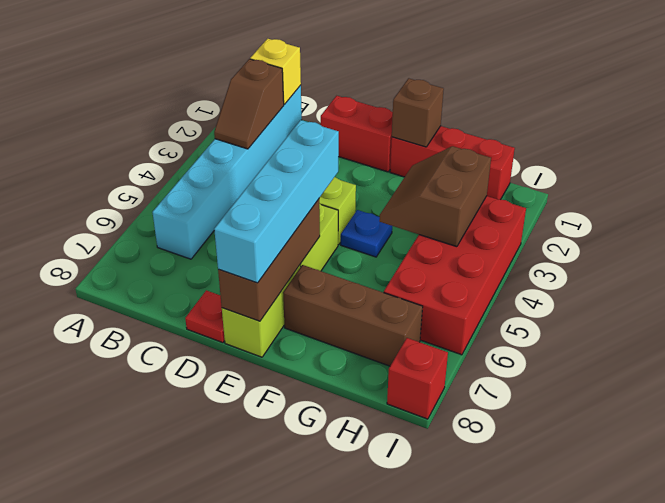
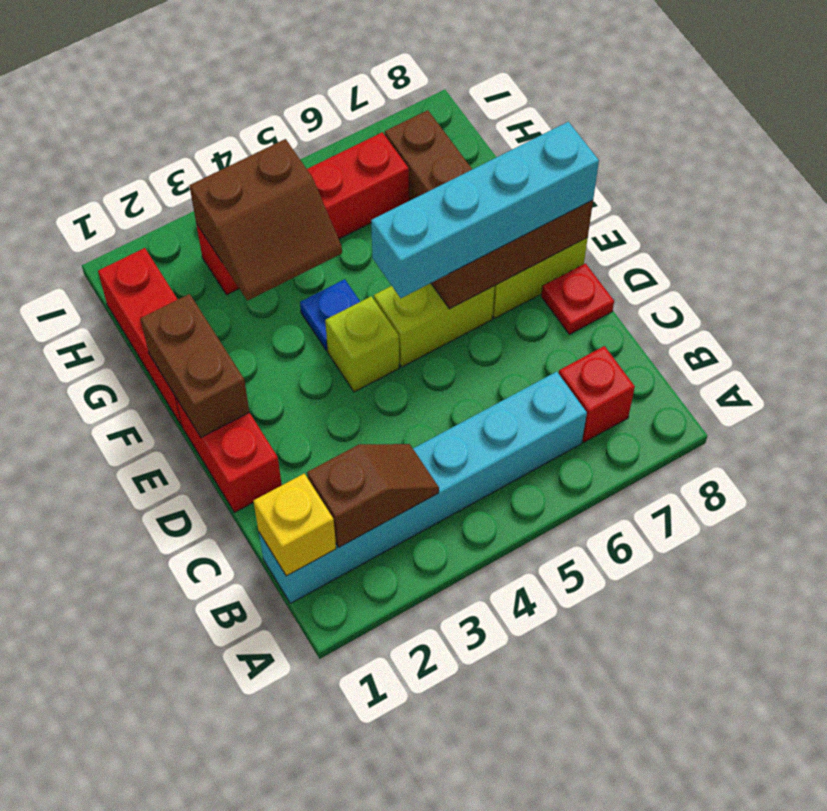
brown 1x1 brick [392,78,444,147] -> brown 1x2 brick [140,294,249,437]
red 2x4 brick [384,196,526,355] -> red 1x4 brick [196,132,409,295]
red 1x1 brick [387,338,448,419] -> red 1x1 brick moved to [559,346,635,442]

